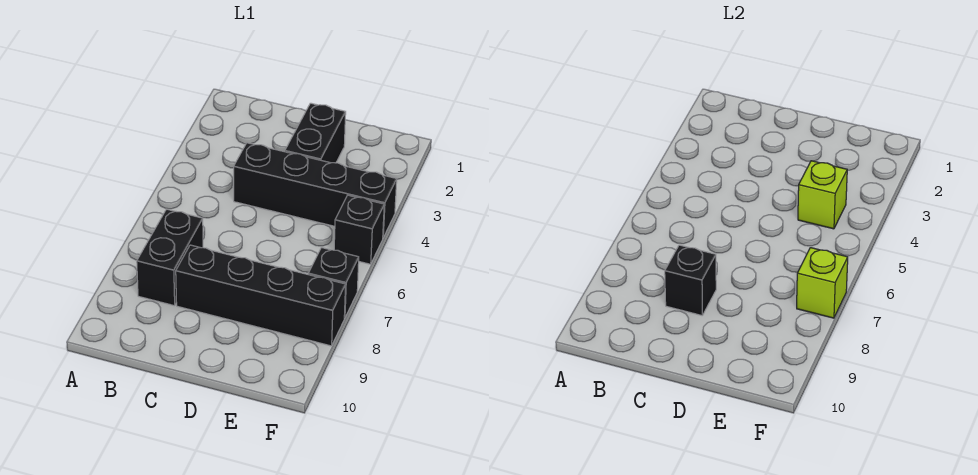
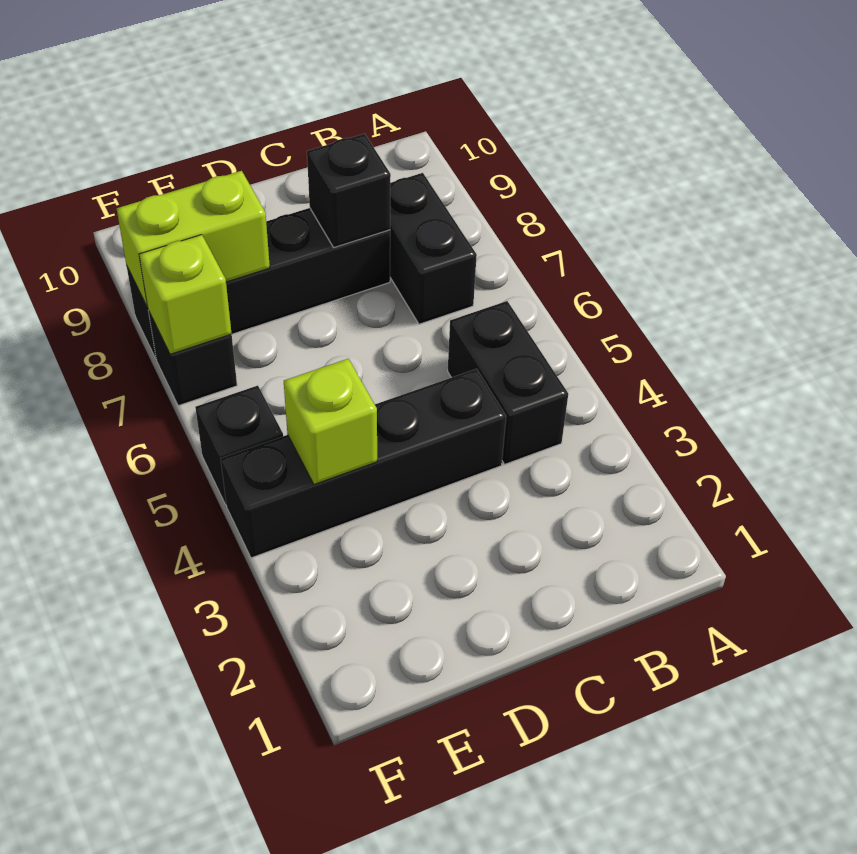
black 1x2 brick [285,103,346,163] -> black 1x2 brick moved to [448,301,568,464]
none -> lime 1x2 brick [117,171,270,307]

